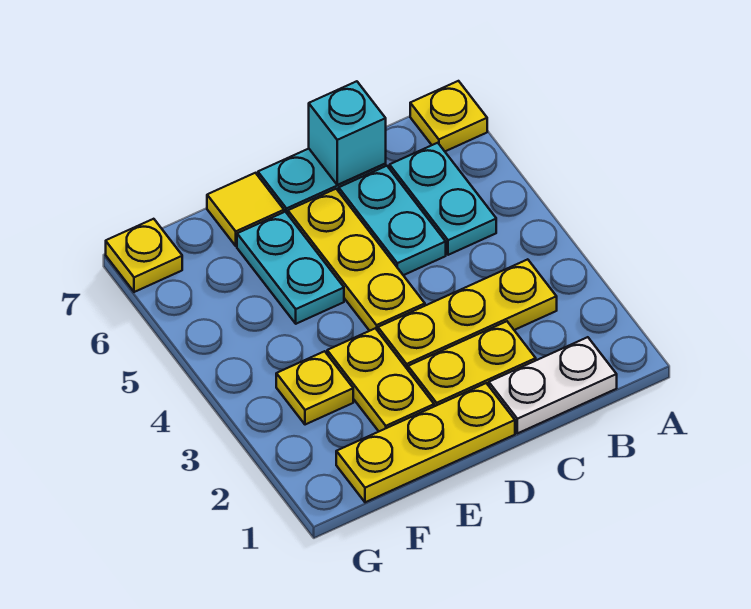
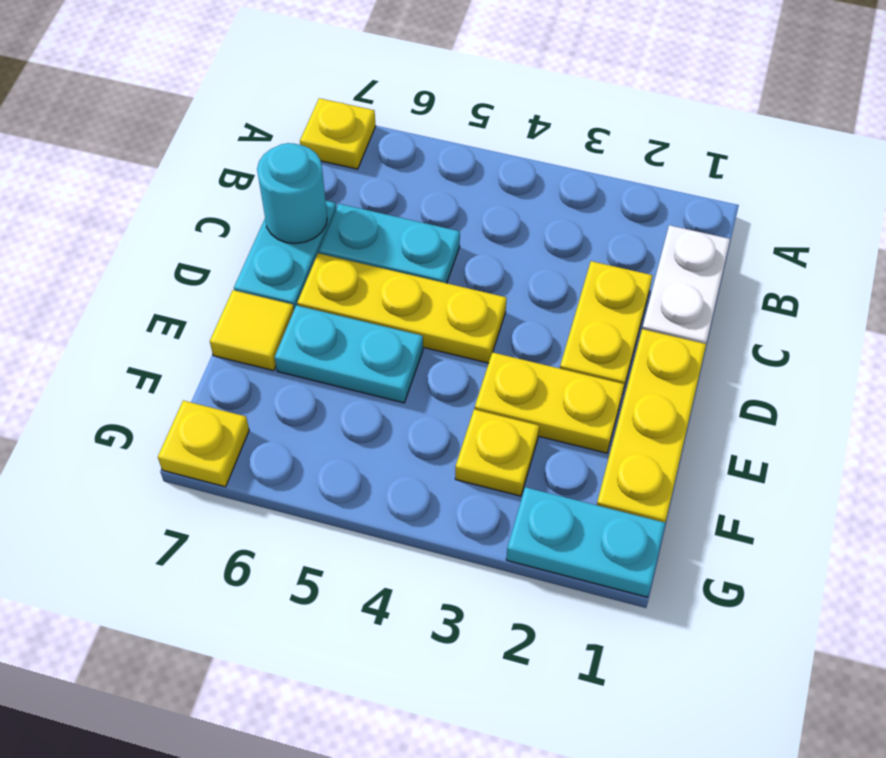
yellow 1x3 plate [378,259,557,370] -> none
cyan 1x2 plate [390,143,496,255] -> cyan 1x2 plate moved to [506,487,665,597]
cyan 1x1 brick [309,81,386,185] -> cyan 1x1 round brick [257,143,327,244]

